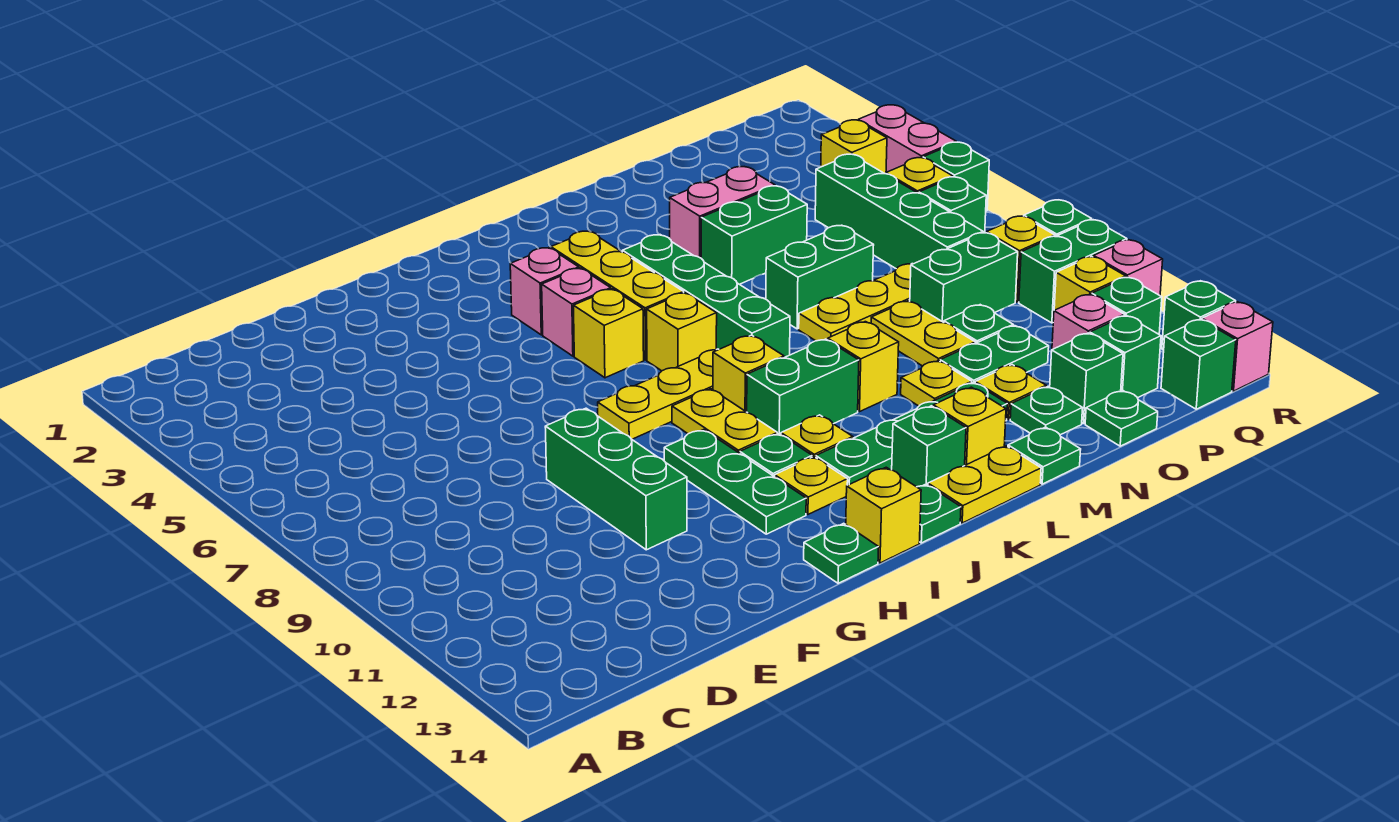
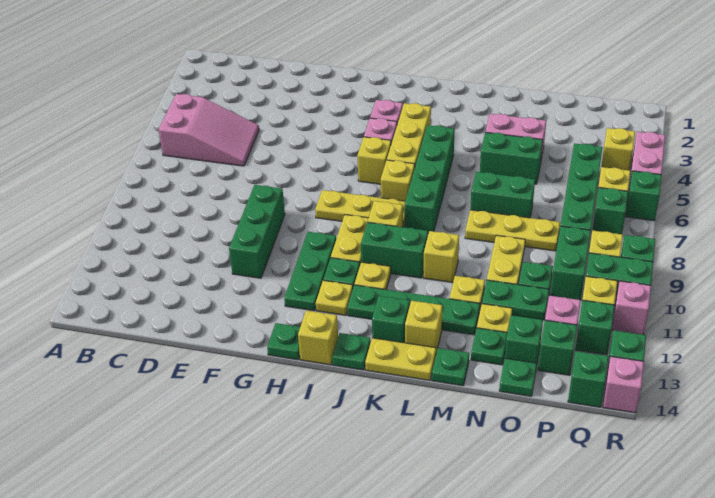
none -> pink 2x3 slope [159,94,259,166]
green 1x2 brick [910,233,1018,323] -> green 1x2 brick turned to [550,226,591,300]

